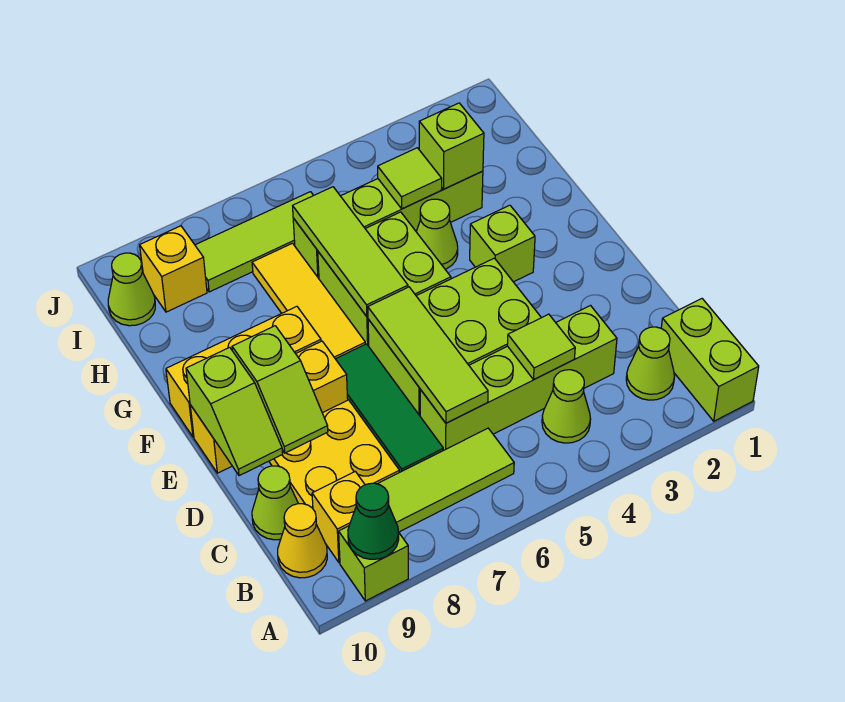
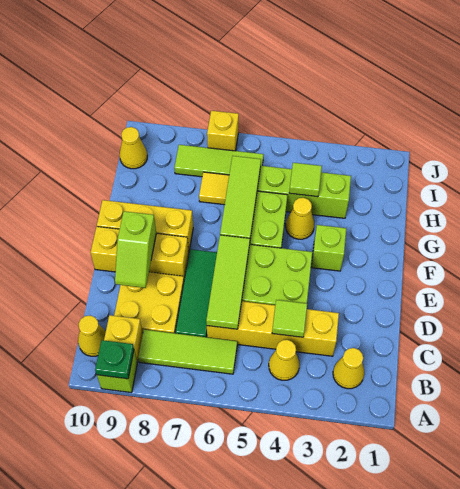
lime 1x2 brick [661,299,759,421] -> none
green 1x1 cone [348,483,399,559] -> green 1x1 plate [95,340,134,379]
lime 1x1 cone [626,327,675,400] -> yellow 1x1 cone [333,348,364,389]
lime 1x1 cone [542,370,591,443] -> yellow 1x1 cone [269,340,300,380]
lime 1x4 brick [420,306,617,450] -> yellow 1x4 brick [207,301,339,356]
lime 1x1 cone [252,466,298,540] -> none
lime 1x2 slope [186,347,283,476] -> none
yellow 1x3 tile [252,243,365,359] -> yellow 1x1 tile [199,172,229,205]
lime 1x1 cone [416,199,458,269] -> yellow 1x1 cone [286,198,314,239]
lime 1x1 brick [419,103,484,189] -> none
yellow 1x1 brick [140,226,207,312] -> yellow 1x1 brick moved to [207,111,239,151]
lime 1x1 cone [108,253,155,326] -> yellow 1x1 cone [120,127,147,169]

